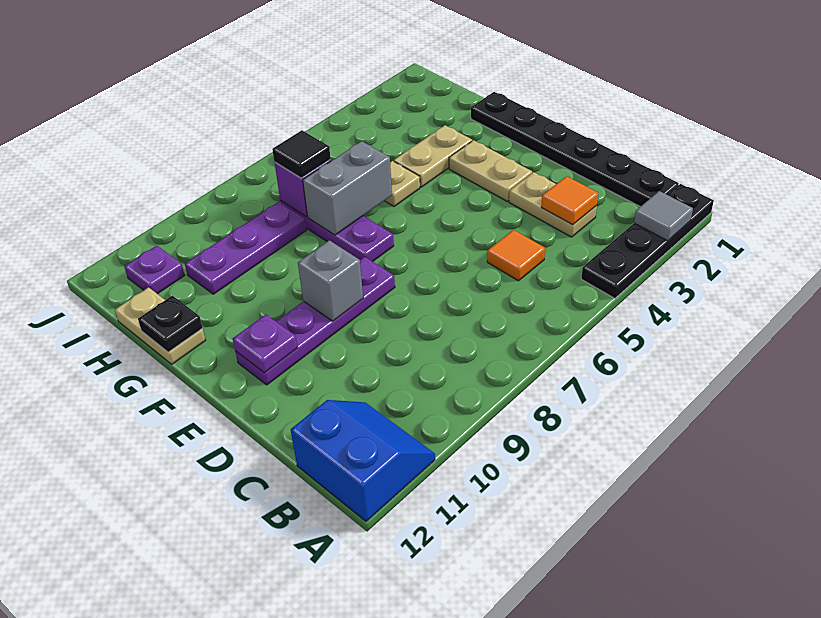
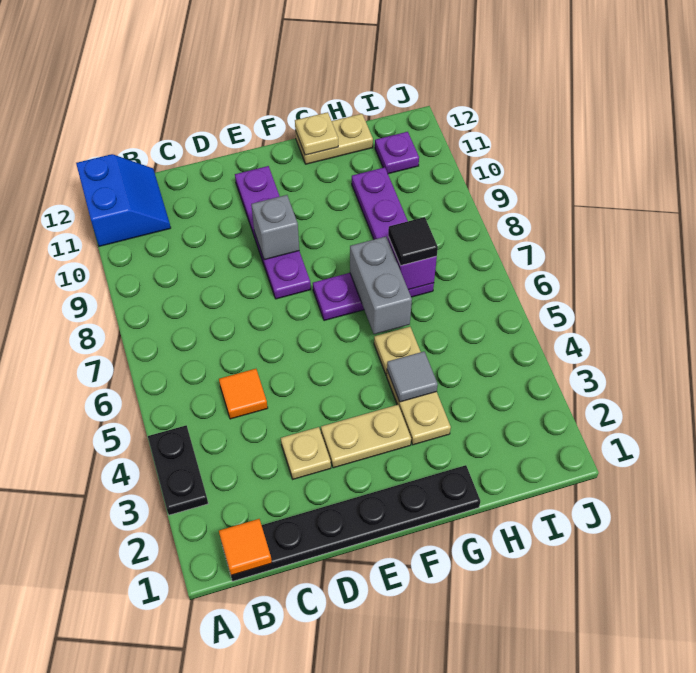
black 1x4 plate [581,184,714,298] -> black 1x2 plate [148,425,208,515]
grey 1x1 tile [634,191,693,241] -> grey 1x1 tile moved to [387,352,438,402]
blue 2x2 slope [291,400,435,521] -> blue 2x2 slope turned to [76,154,171,246]
tan 1x2 plate [509,172,597,237] -> tan 1x1 plate [281,427,331,479]
orange 1x1 tile [541,176,598,225] -> orange 1x1 tile moved to [219,519,272,575]
purple 1x1 plate [233,315,298,373] -> none
black 1x1 plate [138,296,202,352] -> tan 1x1 plate [295,112,338,155]

